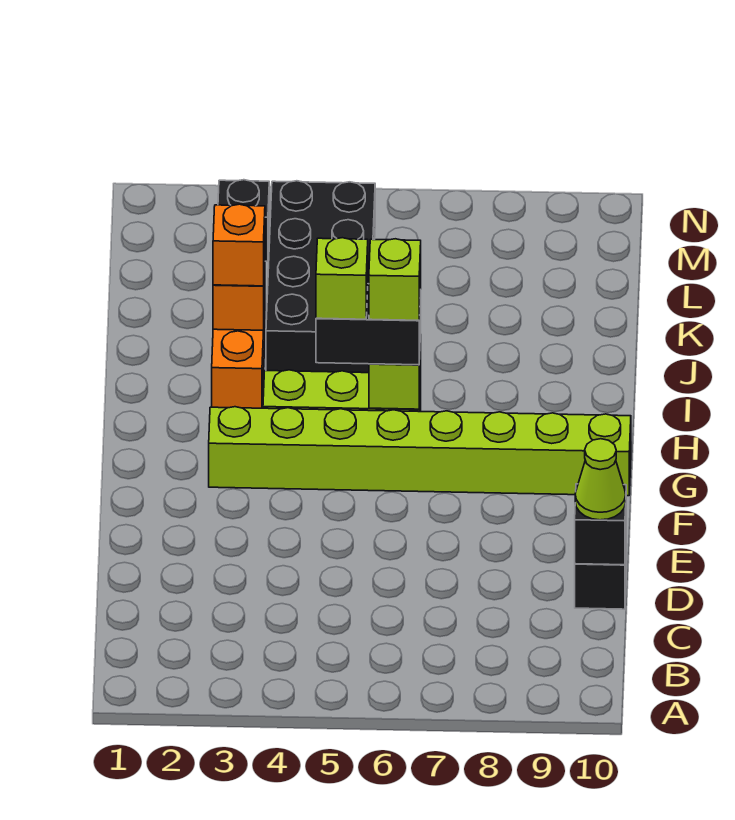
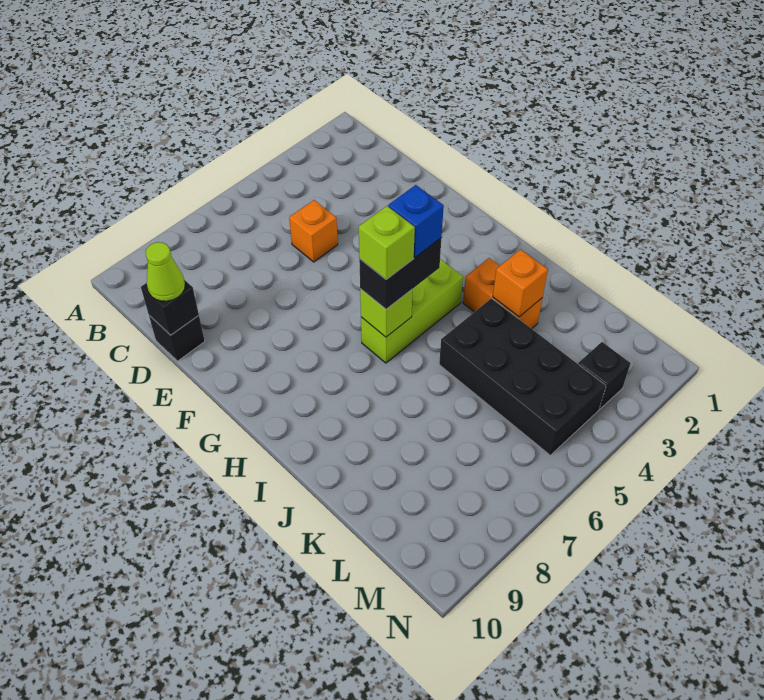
lime 1x8 brick [209,407,631,496] -> none
lime 1x1 brick [316,238,368,319] -> blue 1x1 brick [388,185,444,257]
orange 1x1 brick [213,204,265,286] -> orange 1x1 brick moved to [289,200,338,262]

